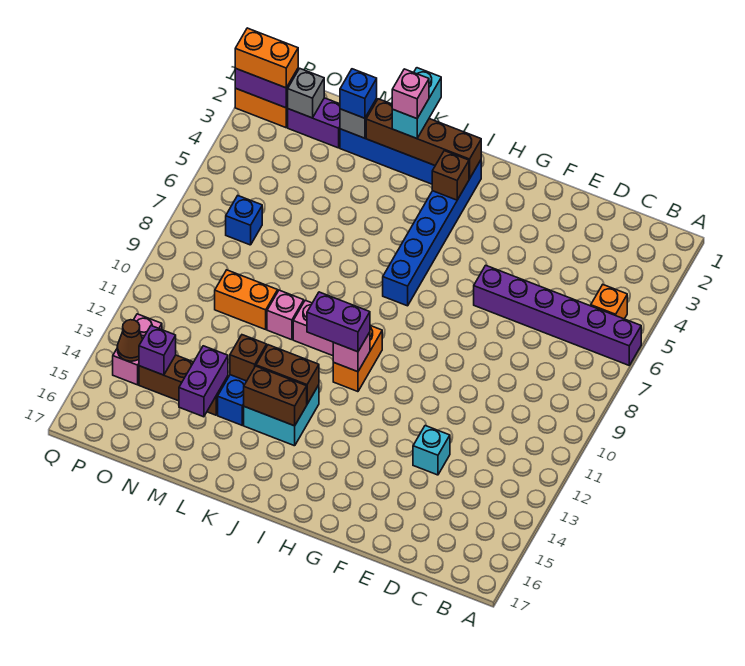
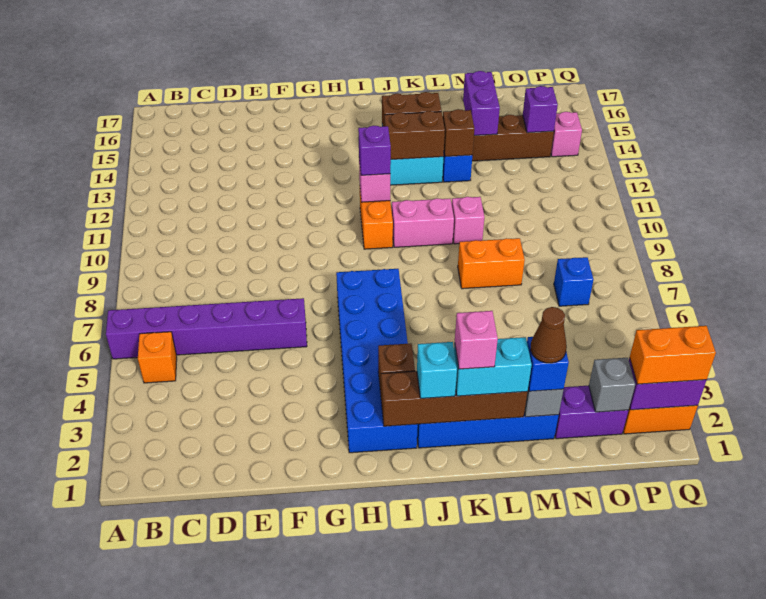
cyan 1x1 brick [413,426,450,475] -> cyan 1x1 brick moved to [417,342,457,399]
blue 1x6 brick [383,160,481,306] -> blue 2x6 brick [336,269,418,453]
purple 1x2 brick [307,292,370,352] -> purple 1x1 brick [358,126,391,175]
cyan 1x2 brick [392,68,441,139] -> cyan 1x2 brick turned to [454,337,532,396]
orange 1x2 brick [215,270,278,329] -> orange 1x2 brick moved to [458,238,525,289]
pink 1x2 brick [113,314,162,385] -> pink 1x1 brick [551,112,582,157]
brown 1x1 cone [117,320,143,361] -> brown 1x1 cone moved to [531,307,567,363]

